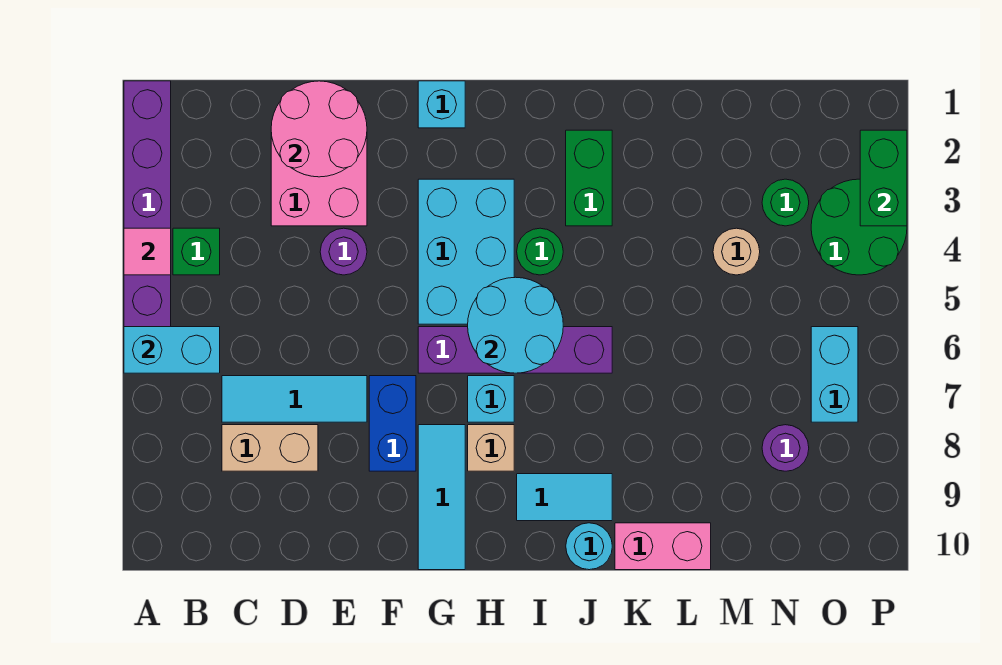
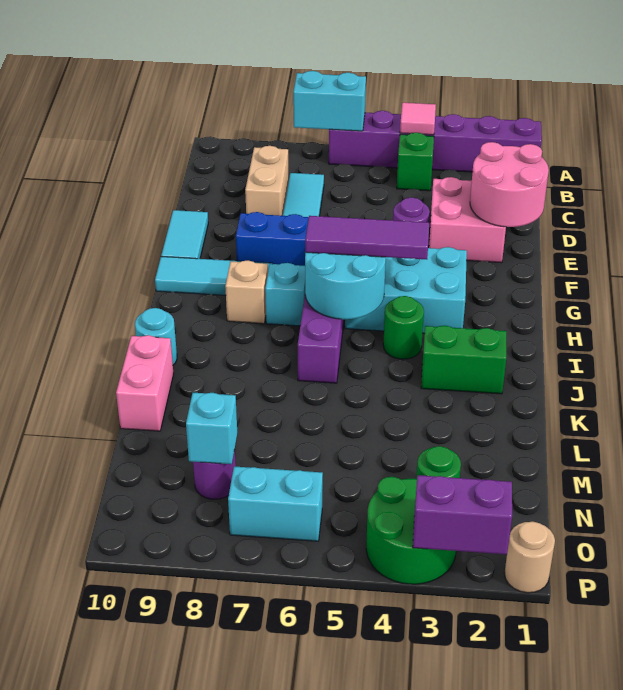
cyan 1x2 brick [124,327,220,373] -> cyan 1x2 brick turned to [293,71,366,131]
cyan 1x1 brick [418,81,465,128] -> cyan 1x1 brick moved to [186,393,237,464]
none -> purple 1x3 tile [305,216,429,259]
cyan 1x2 tile [517,474,612,521] -> cyan 1x2 tile moved to [161,210,208,259]
tan 1x1 round brick [713,228,760,275] -> tan 1x1 round brick moved to [504,522,555,593]
green 1x2 brick [860,130,907,226] -> purple 1x2 brick [413,475,512,554]

